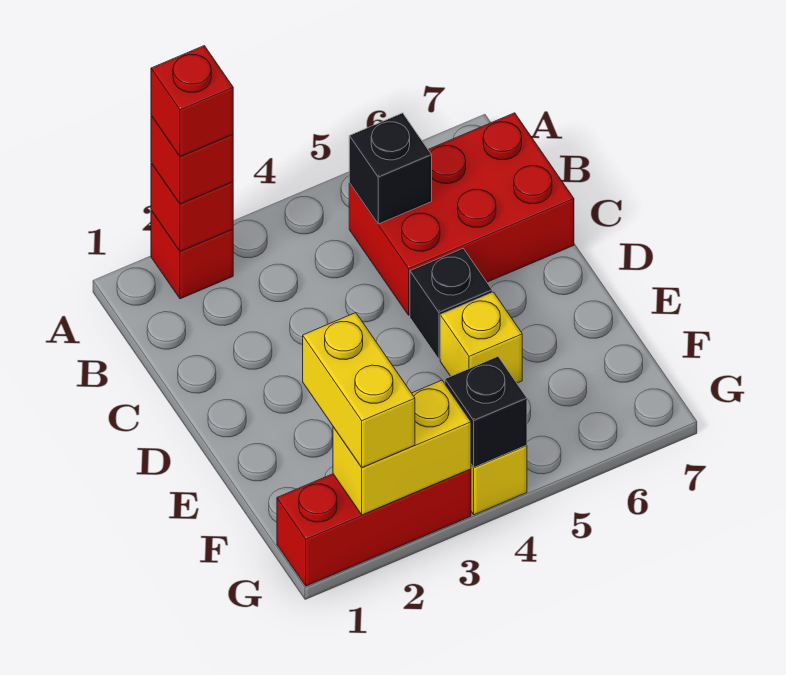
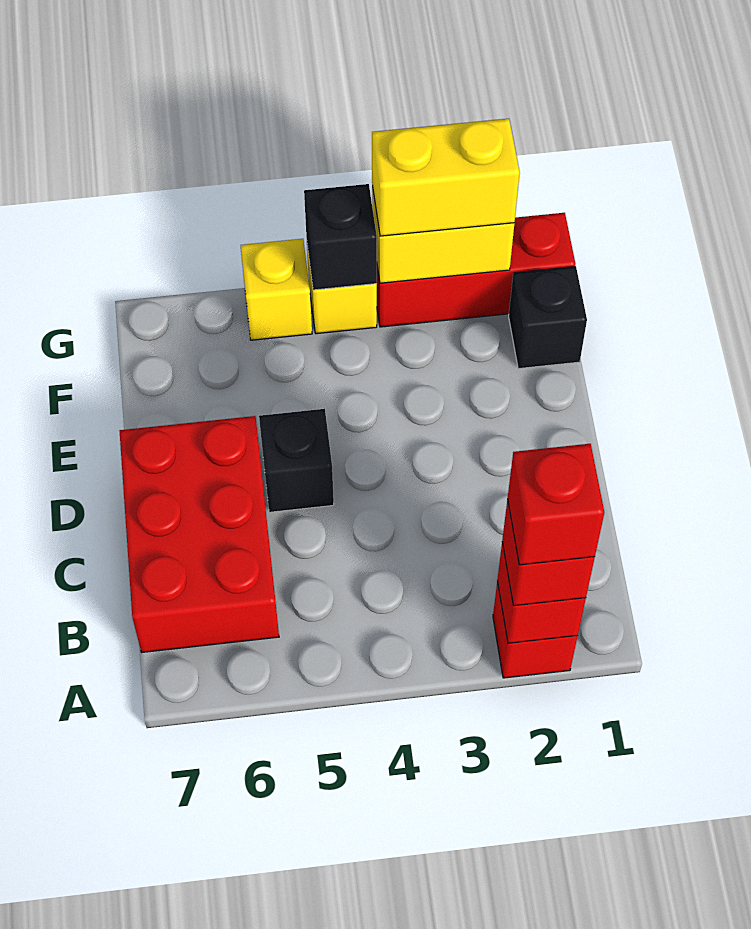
red 2x3 brick [349,113,574,315] -> red 2x3 brick turned to [120,416,279,652]
black 1x1 brick [349,113,432,224] -> black 1x1 brick moved to [509,267,587,369]
yellow 1x1 brick [440,292,522,383] -> yellow 1x1 brick moved to [241,239,312,340]
yellow 1x2 brick [303,313,415,467] -> yellow 1x2 brick turned to [372,119,520,236]

